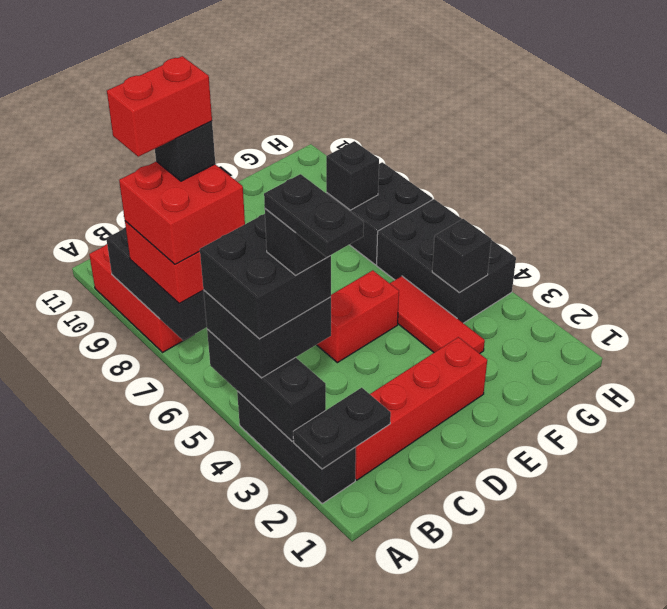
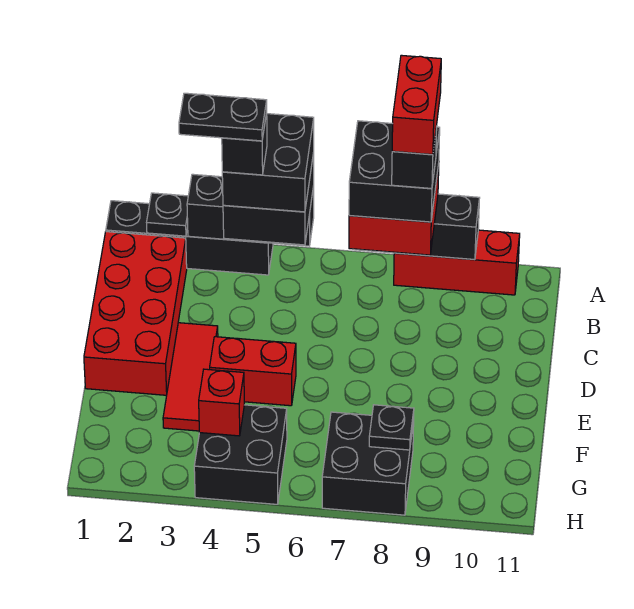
black 1x3 brick [237,391,356,504] -> black 1x4 brick [106,201,273,275]
black 1x2 plate [293,388,391,469] -> black 1x1 plate [147,193,188,236]
red 2x2 brick [119,161,245,264] -> black 2x2 brick [349,121,440,222]
red 1x4 brick [355,337,487,480] -> red 2x4 brick [84,232,187,395]
red 1x2 brick [317,270,399,363] -> red 1x2 brick turned to [210,337,296,406]
red 1x3 tile [390,276,485,353] -> red 1x3 tile turned to [163,323,218,431]
black 2x3 brick [377,199,516,323] -> black 2x2 brick [194,405,287,504]
black 1x1 brick [432,219,491,293] -> red 1x1 brick [199,369,244,436]
black 1x1 brick [326,141,379,210] -> black 1x1 plate [369,405,414,450]

